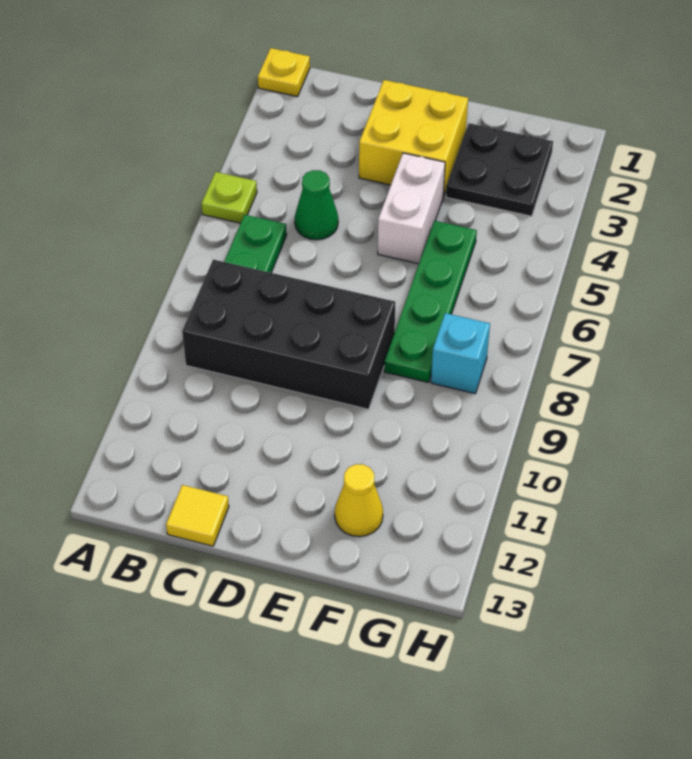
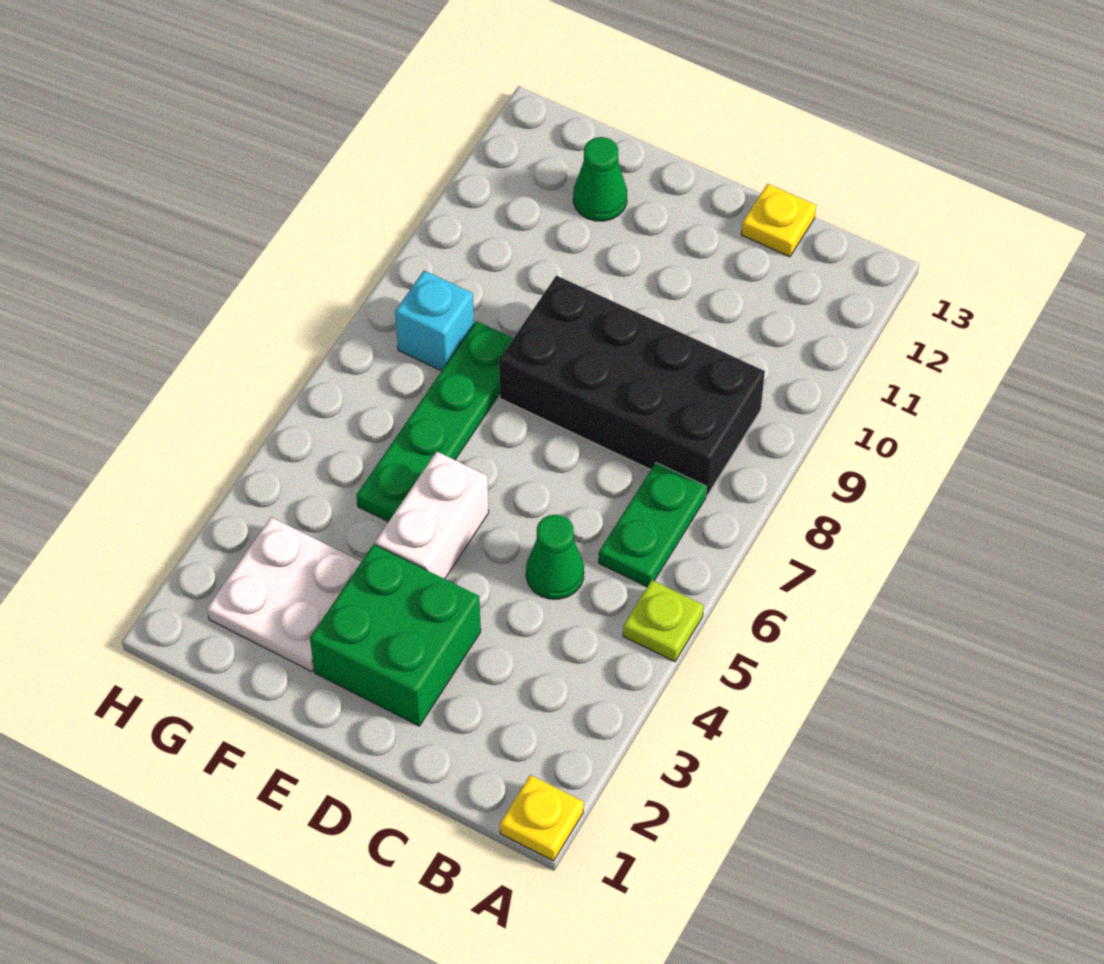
yellow 1x1 tile [166,485,229,546] -> yellow 1x1 plate [741,184,816,257]
yellow 2x2 brick [359,80,468,196] -> green 2x2 brick [310,544,481,726]
black 2x2 plate [446,123,553,216] -> white 2x2 plate [207,517,361,672]
yellow 1x1 cone [335,464,383,537] -> green 1x1 cone [573,137,627,221]

